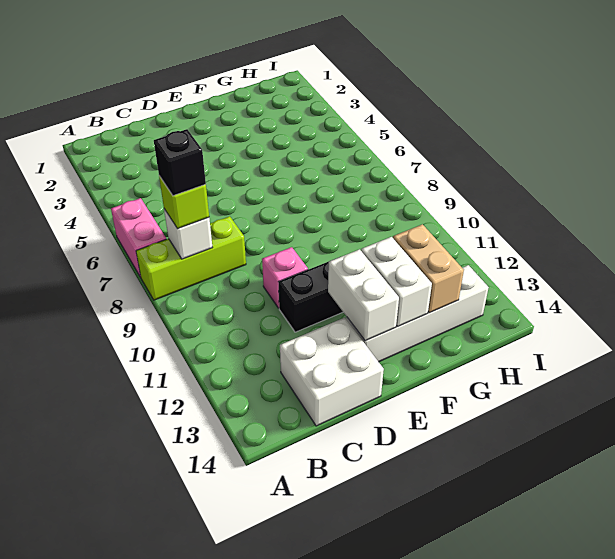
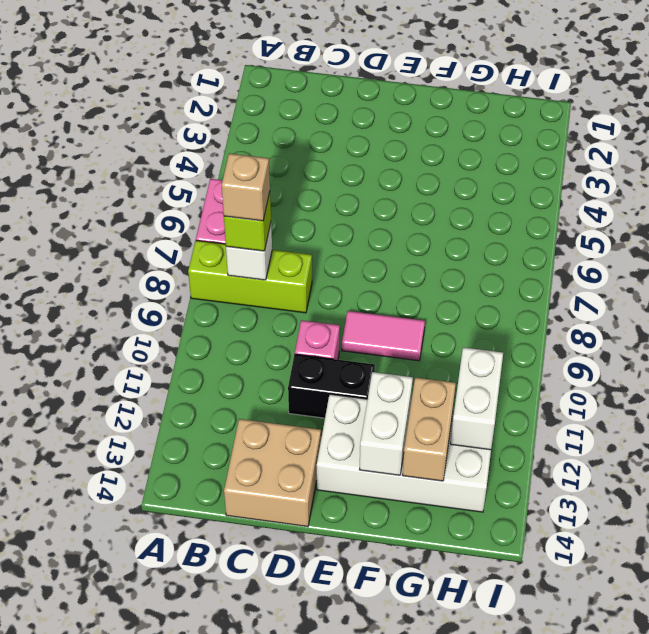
black 1x1 brick [154,129,206,196] -> tan 1x1 brick [222,153,270,221]
white 2x2 brick [280,318,384,426] -> tan 2x2 brick [224,419,321,527]
none -> pink 1x2 tile [342,311,425,361]
white 1x2 brick [328,249,399,341] -> white 1x2 brick moved to [451,347,503,450]
white 1x4 brick [346,265,489,362] -> white 2x4 brick [317,394,491,512]

